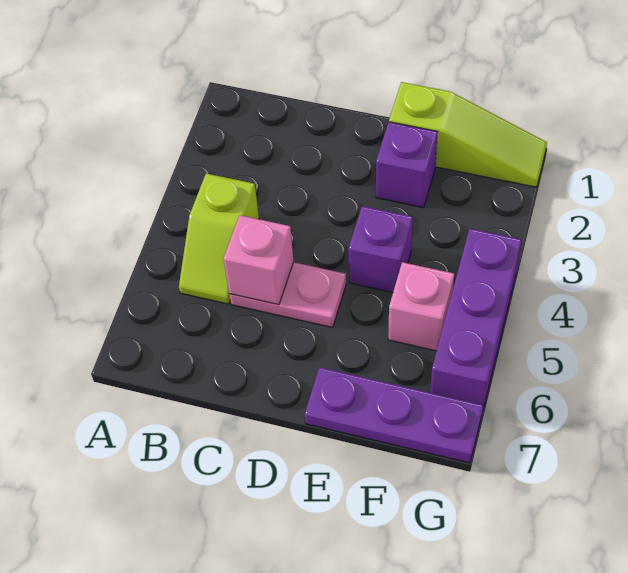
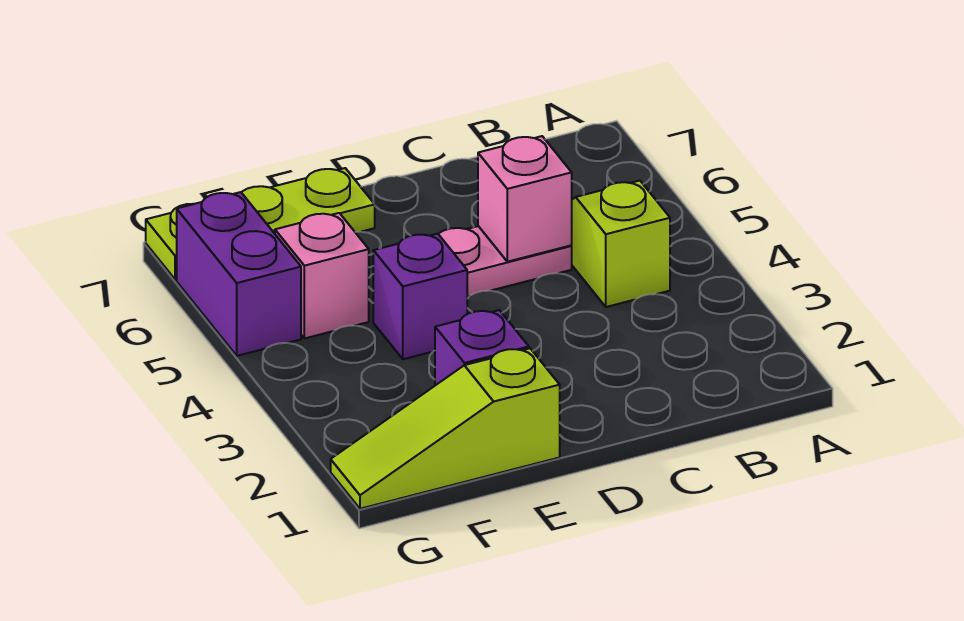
purple 1x3 plate [304,367,483,463] -> lime 1x3 plate [146,168,375,279]
purple 1x3 brick [430,229,521,412] -> purple 1x2 brick [177,192,301,356]

